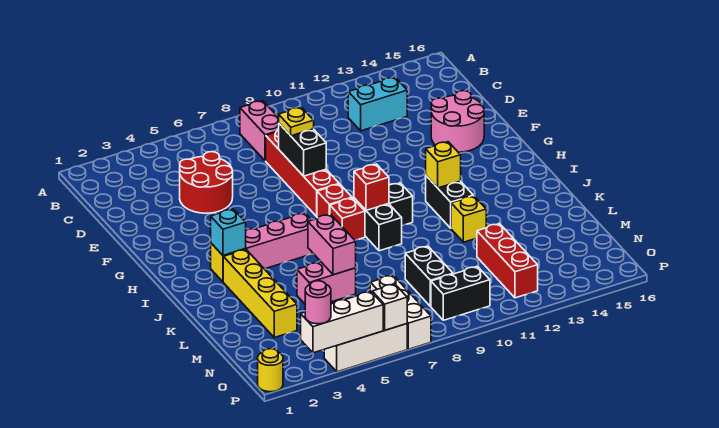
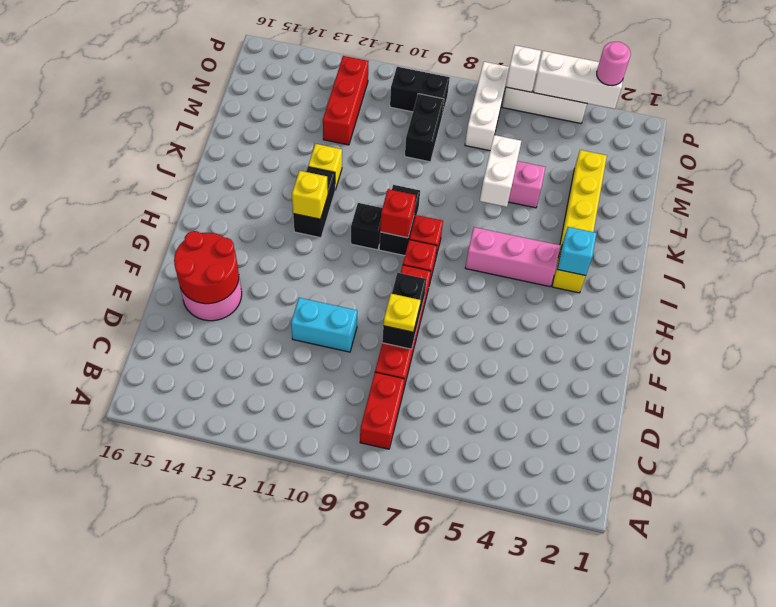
pink 1x2 brick [240,101,279,161] -> red 1x2 brick [360,372,404,449]
cyan 1x2 brick [348,77,407,131] -> cyan 1x2 brick moved to [291,298,357,352]
red 2x2 round brick [180,152,233,213] -> red 2x2 round brick moved to [174,231,239,304]
pink 1x2 brick [308,214,356,275] -> white 1x2 brick [480,135,521,207]
yellow 1x1 round brick [258,349,283,392] -> none

